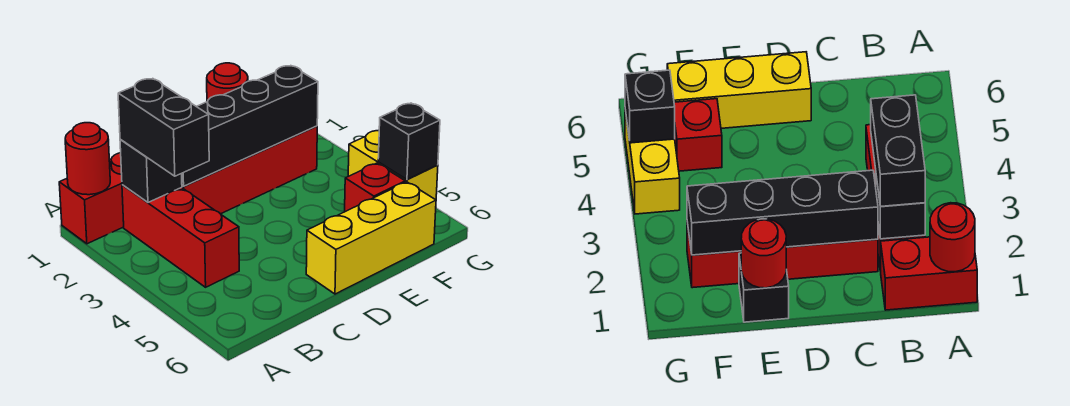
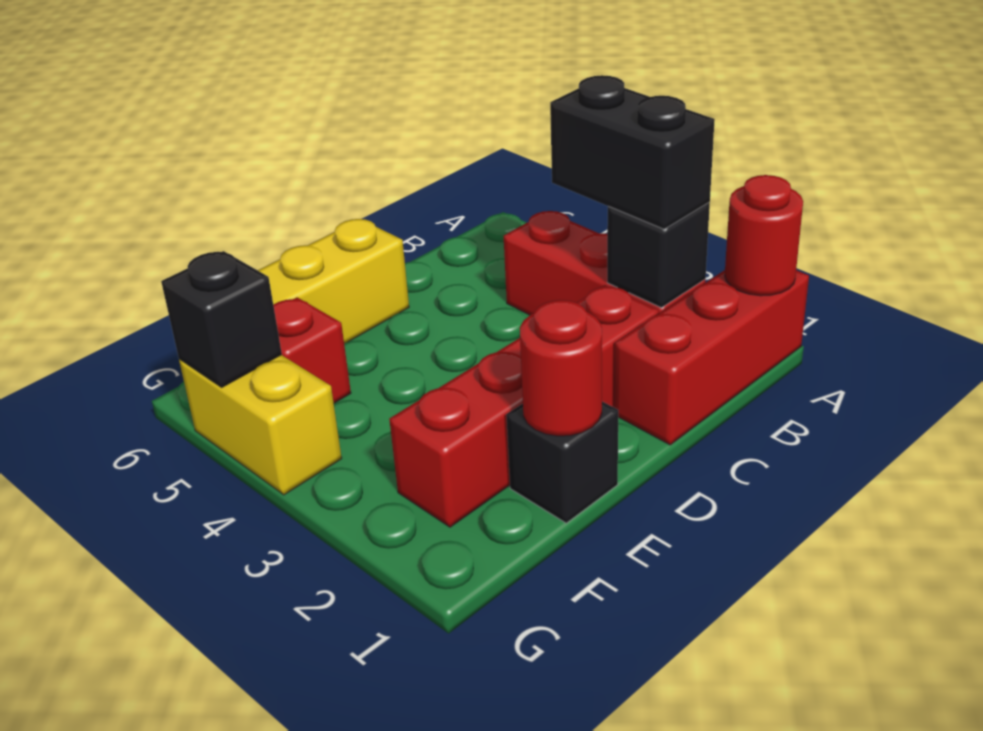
red 1x2 brick [59,153,124,244] -> red 1x3 brick [614,270,809,445]
black 1x4 brick [182,66,318,186] -> none

